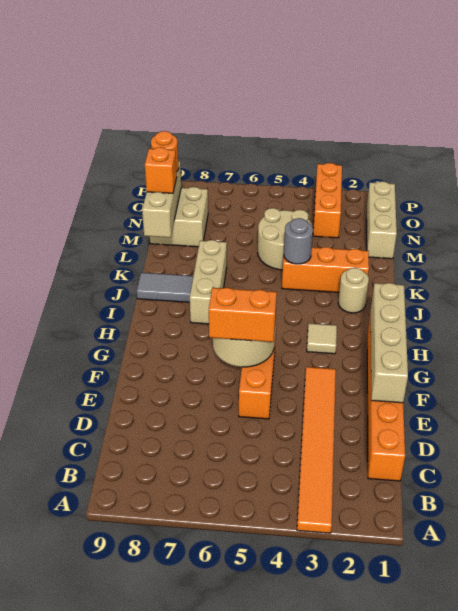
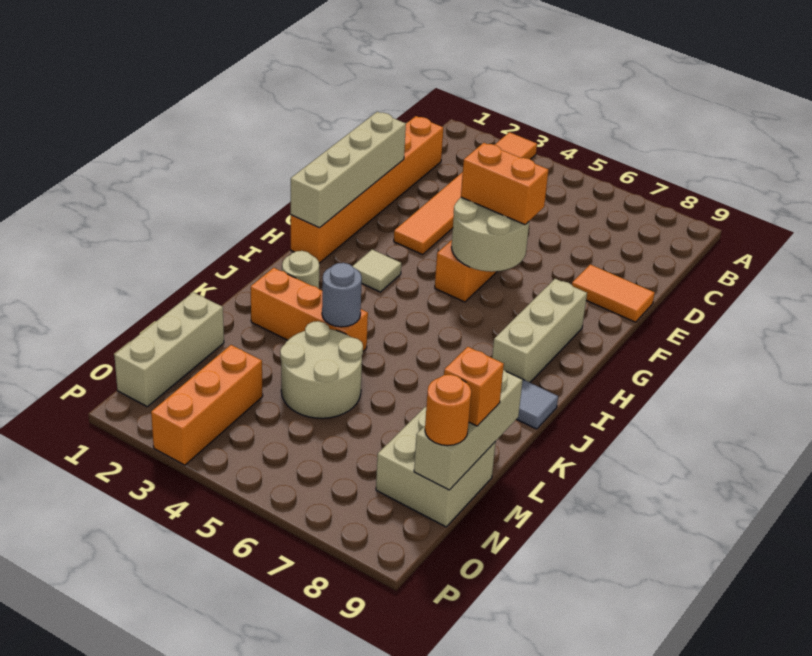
none -> orange 1x2 tile [572,264,655,322]
tan 1x3 brick [190,240,227,324] -> tan 1x3 brick moved to [492,279,587,382]

